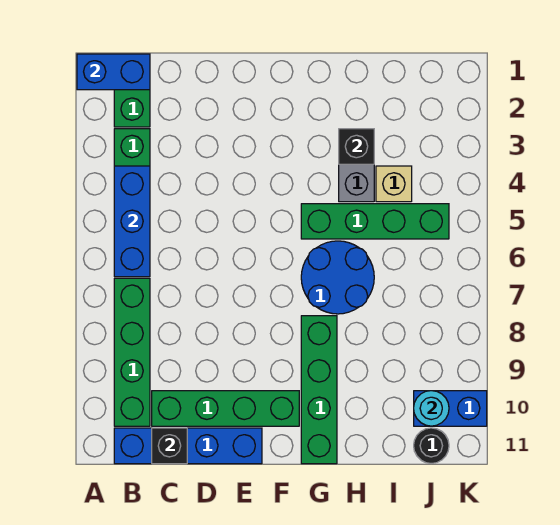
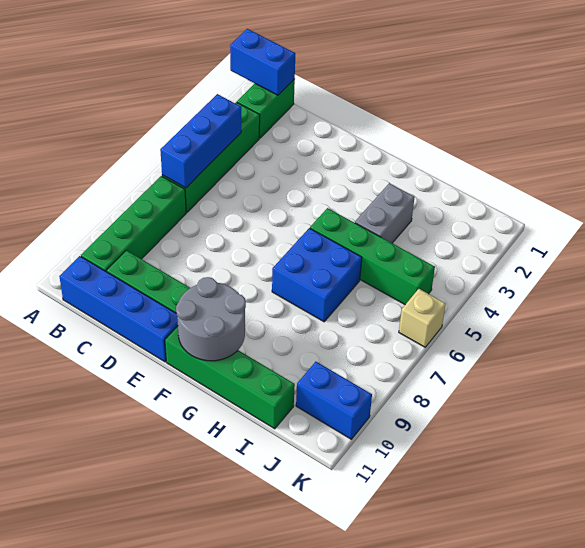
black 1x1 brick [152,428,187,464] -> none
none -> grey 2x2 round brick [176,277,246,361]
blue 2x2 round brick [301,241,374,314] -> blue 2x2 brick [272,228,362,322]
green 1x4 brick [301,316,337,464] -> green 1x4 brick turned to [165,326,295,429]
black 1x1 brick [339,129,374,164] -> none
tan 1x1 brick [376,166,412,202] -> tan 1x1 brick moved to [399,289,446,347]
cyan 1x1 round brick [414,391,449,426] -> none
black 1x1 round brick [414,428,449,464] -> none

